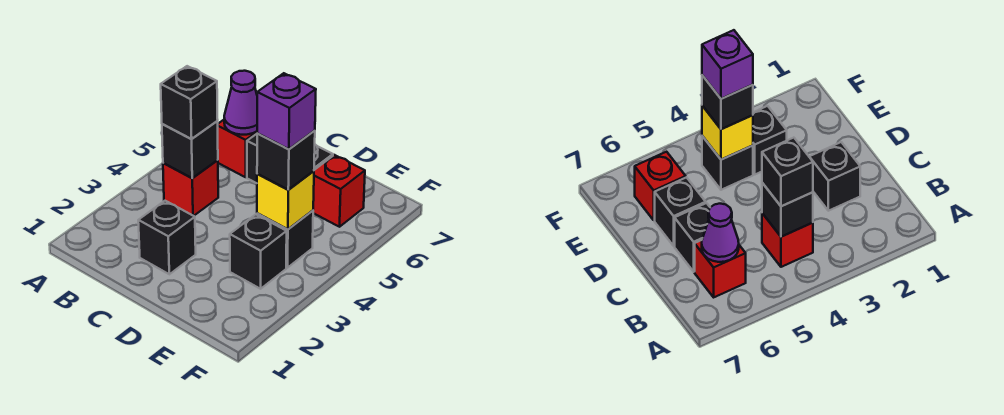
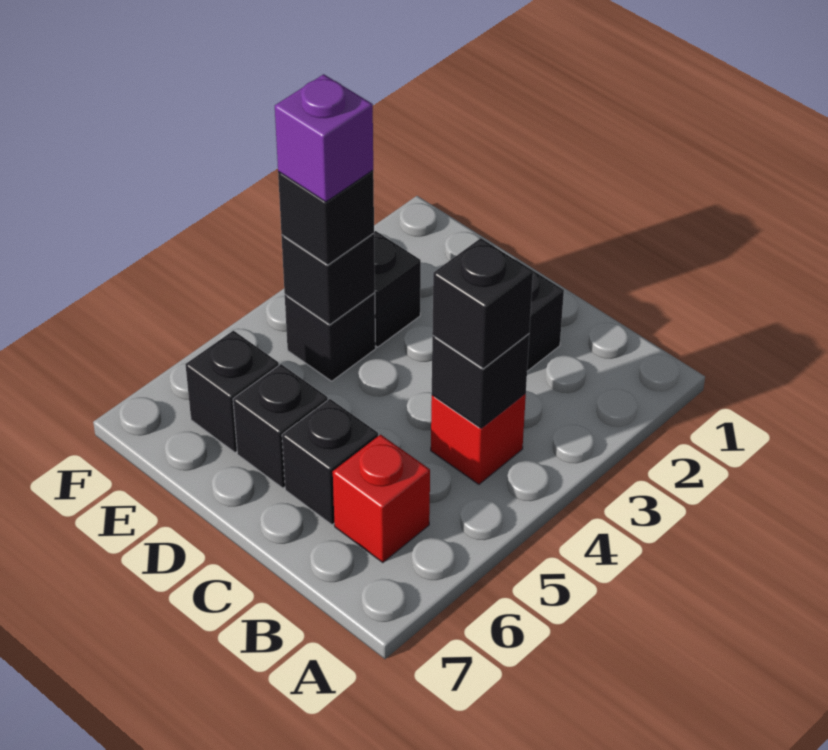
purple 1x1 cone [224,71,257,135] -> none
yellow 1x1 brick [257,171,314,229] -> black 1x1 brick [281,233,375,325]
red 1x1 brick [313,155,365,227] -> black 1x1 brick [185,331,279,452]

